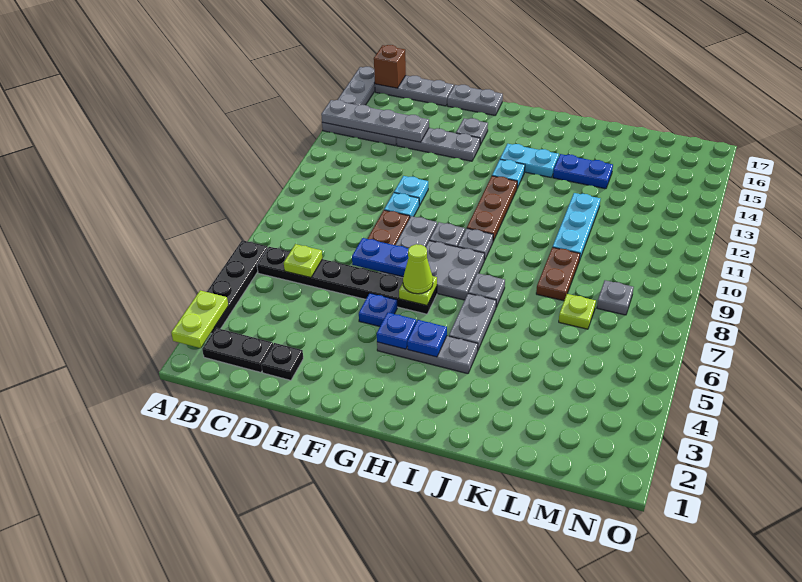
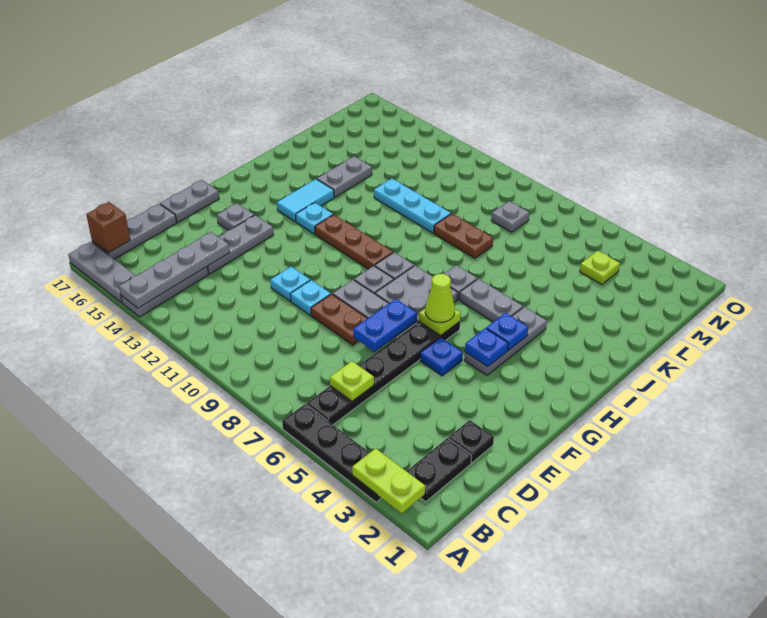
cyan 1x2 plate [500,144,559,177] -> cyan 1x2 tile [277,179,334,222]
blue 1x2 plate [553,154,613,189] -> grey 1x2 plate [317,156,372,197]
lime 1x1 plate [559,294,596,329] -> lime 1x1 plate moved to [580,251,620,284]

